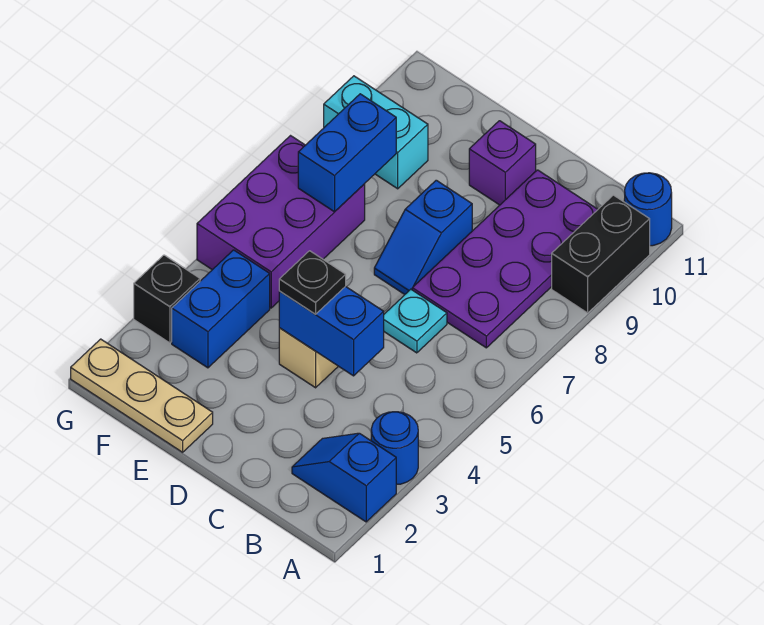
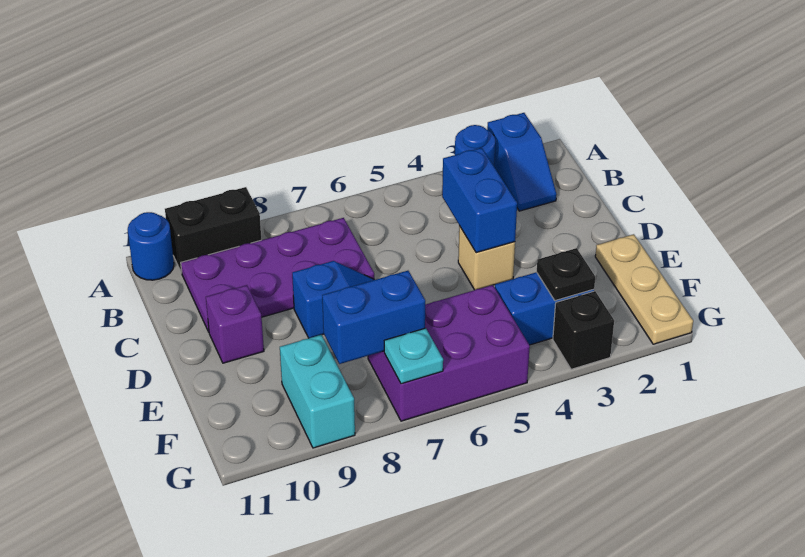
cyan 1x1 plate [384,289,447,353] -> cyan 1x1 plate moved to [384,328,443,384]
black 1x1 plate [279,251,346,314] -> black 1x1 plate moved to [537,248,595,301]

